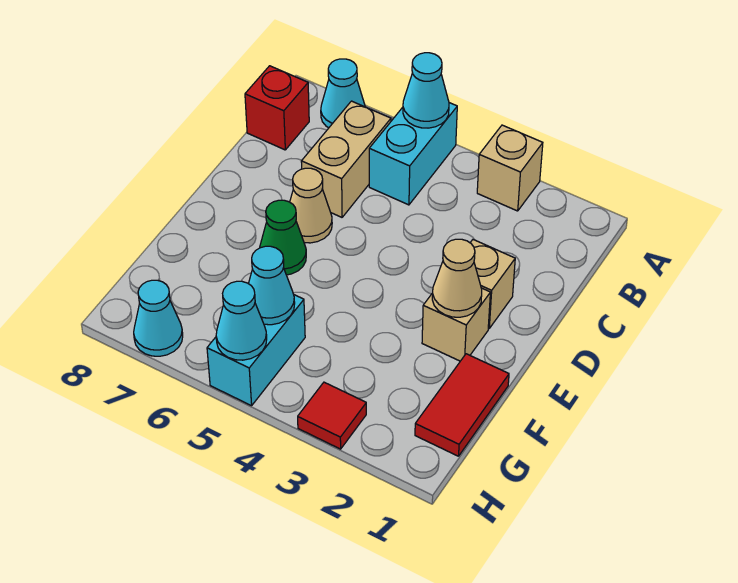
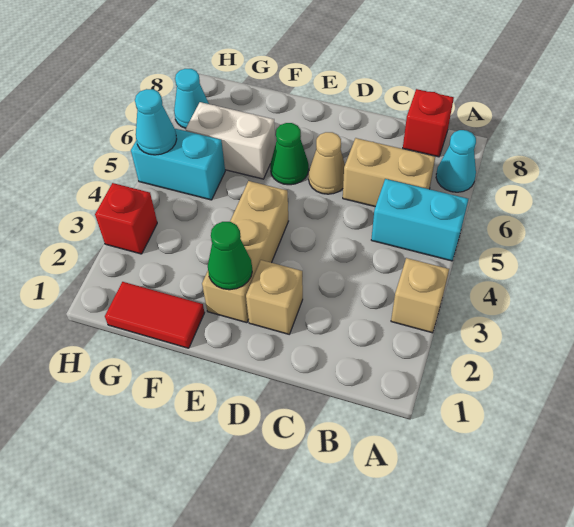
cyan 1x1 cone [403,53,449,128] -> none
tan 1x1 brick [422,288,490,361] -> tan 1x3 brick [202,181,288,323]
tan 1x1 cone [432,239,482,317] -> green 1x1 cone [208,222,252,290]
none -> white 1x2 brick [185,102,276,179]
cyan 1x1 cone [249,246,295,325] -> none
red 1x1 tile [298,382,366,449] -> red 1x1 brick [95,183,157,254]

